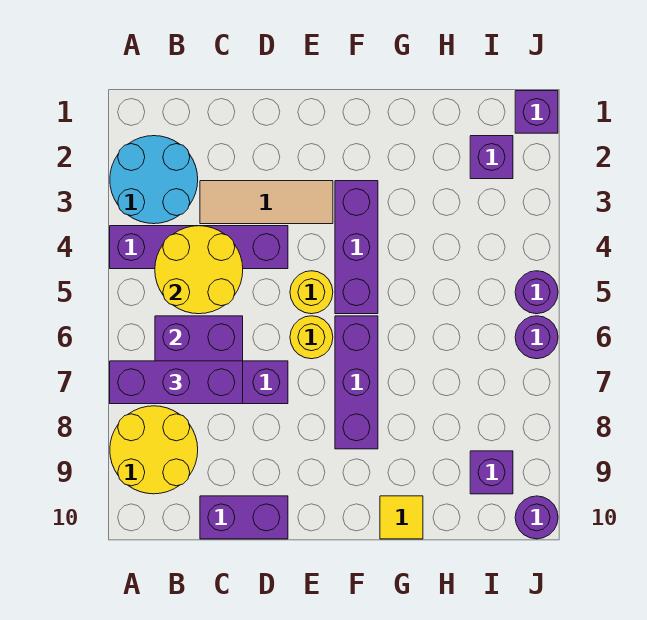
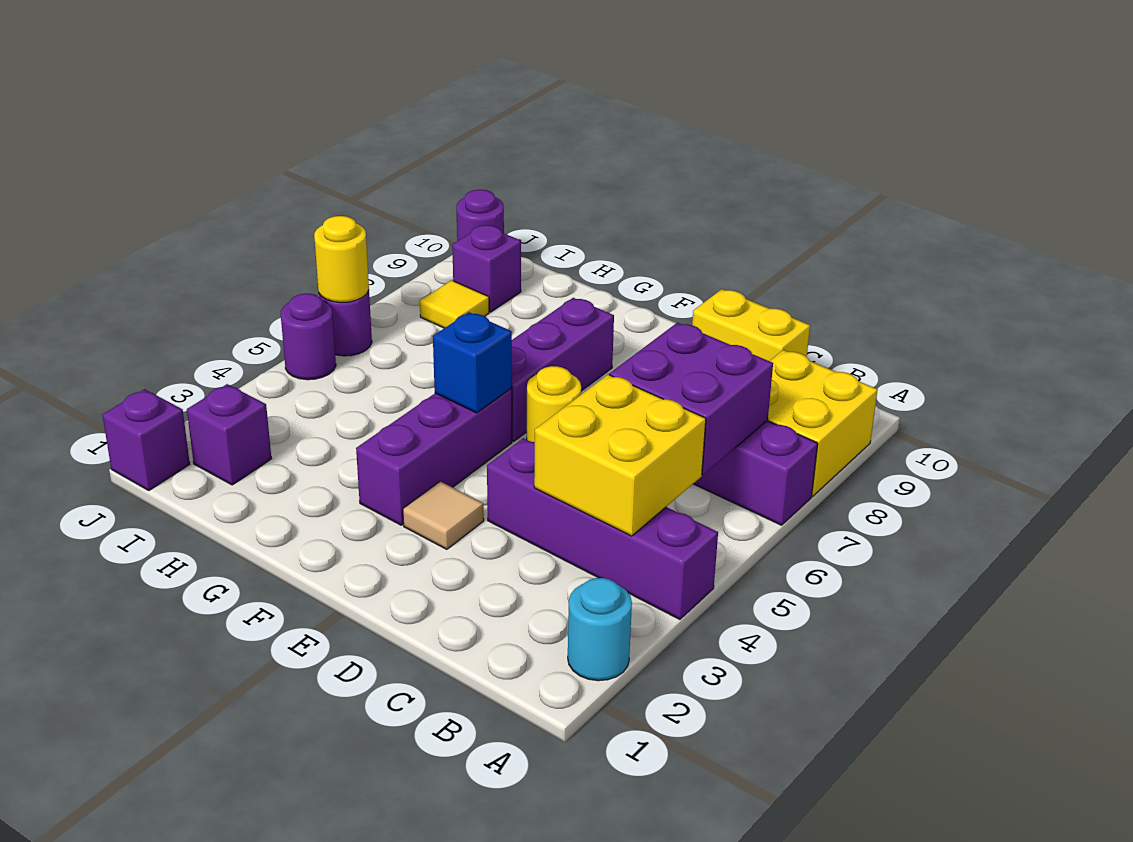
cyan 2x2 round brick [110,136,198,224] -> cyan 1x1 round brick [568,578,632,681]
purple 1x3 brick [110,361,243,404] -> none
yellow 2x2 round brick [110,406,198,494] -> yellow 2x2 brick [767,350,878,496]
yellow 2x2 round brick [155,226,243,314] -> yellow 2x2 brick [534,375,706,536]
tan 1x3 tile [200,181,333,224] -> tan 1x1 tile [403,481,484,549]
purple 1x2 brick [200,496,288,539] -> yellow 1x2 brick [692,289,810,361]
yellow 1x1 round brick [290,271,333,314] -> yellow 1x1 round brick moved to [314,216,369,303]
none -> blue 1x1 brick [433,312,512,413]
yellow 1x1 tile [380,496,423,539] -> yellow 1x1 tile moved to [420,280,489,328]

